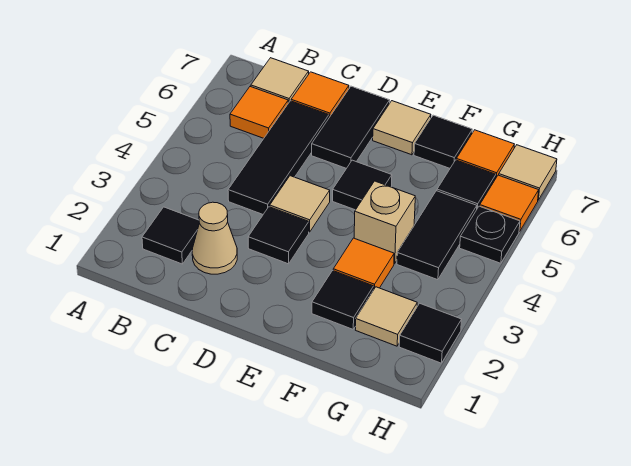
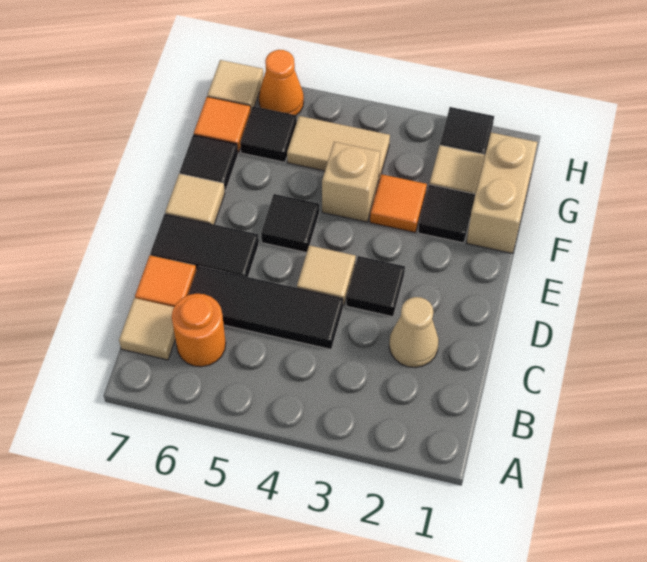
black 1x1 tile [142,207,199,264] -> none
orange 1x1 tile [230,87,288,138] -> orange 1x1 round brick [172,294,226,367]
none -> tan 1x2 brick [467,132,537,253]
black 1x2 tile [397,191,477,280] -> tan 1x2 tile [287,116,390,180]
black 1x1 plate [460,206,520,263] -> none
orange 1x1 tile [480,175,539,231] -> orange 1x1 cone [259,50,304,115]

